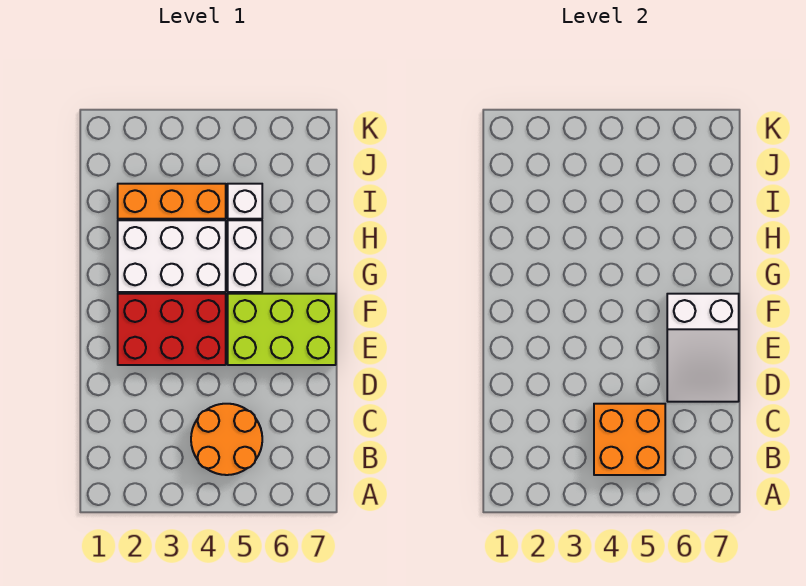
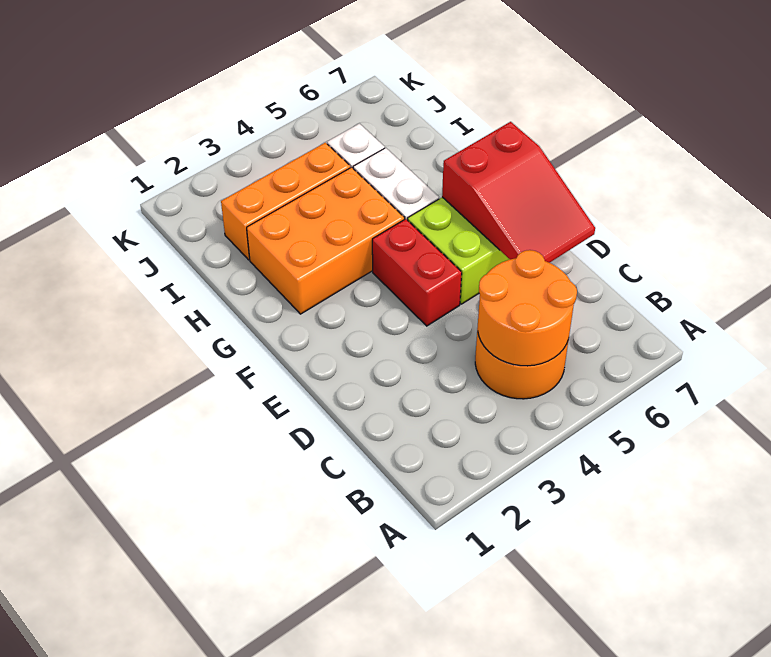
orange 2x2 brick [594,404,665,475] -> orange 2x2 round brick [478,250,577,366]
white 2x3 slope [667,294,739,402] -> red 2x3 slope [442,122,595,263]
red 2x3 brick [118,294,226,365] -> red 1x2 brick [372,219,462,326]
white 2x3 brick [118,220,226,292] -> orange 2x3 brick [247,167,405,314]

